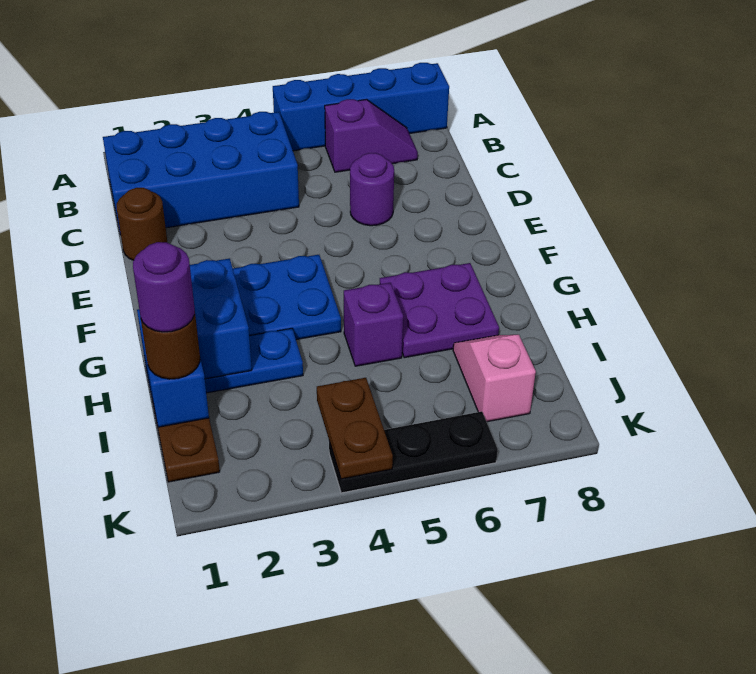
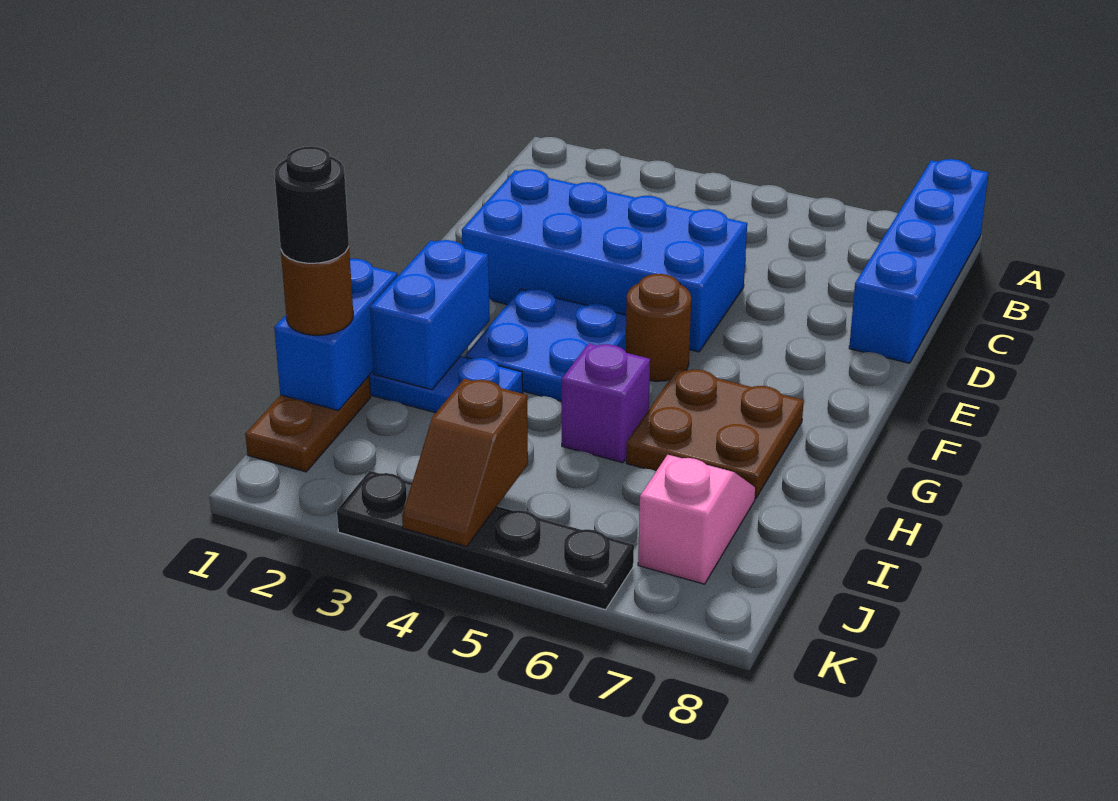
blue 1x4 brick [273,63,449,151] -> blue 1x4 brick turned to [849,159,988,363]
blue 2x4 brick [103,112,299,235] -> blue 2x4 brick moved to [462,169,747,352]
purple 1x2 slope [325,99,418,172] -> none
brown 1x1 round brick [117,188,167,260] -> brown 1x1 round brick moved to [626,274,691,381]
purple 1x1 round brick [350,153,394,226] -> none
purple 2x2 plate [380,263,499,358] -> brown 2x2 plate [626,369,804,498]
purple 1x1 round brick [133,242,195,332] -> black 1x1 round brick [274,146,349,263]
brown 1x2 plate [317,378,393,479] -> brown 1x2 slope [402,379,528,547]
black 1x3 plate [329,411,498,493] -> black 1x4 plate [337,471,634,610]

